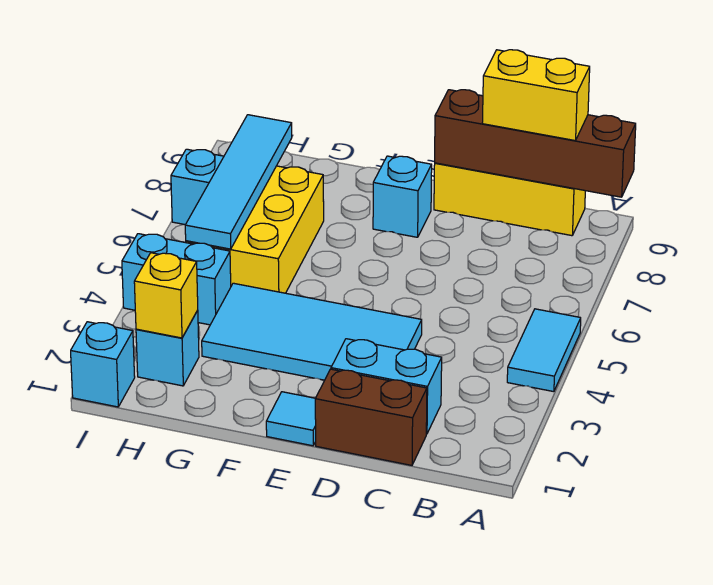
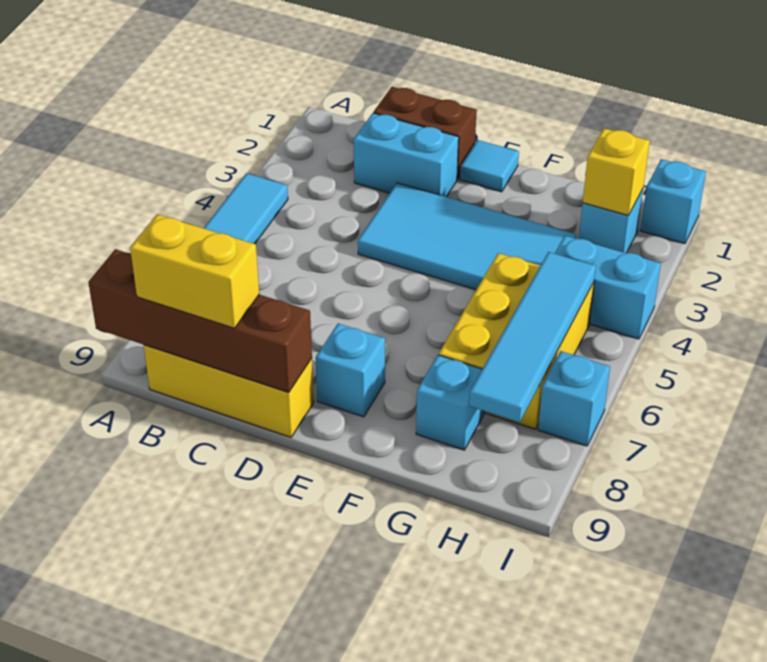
none -> cyan 1x1 brick [416,355,484,450]

